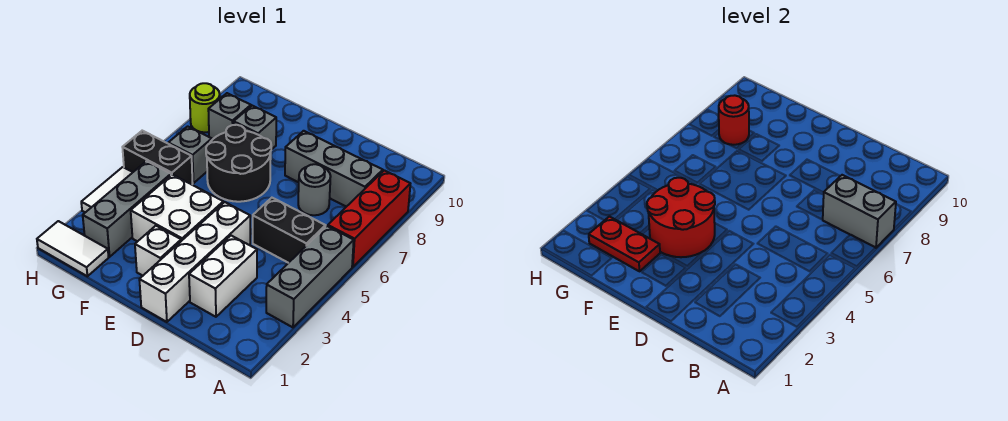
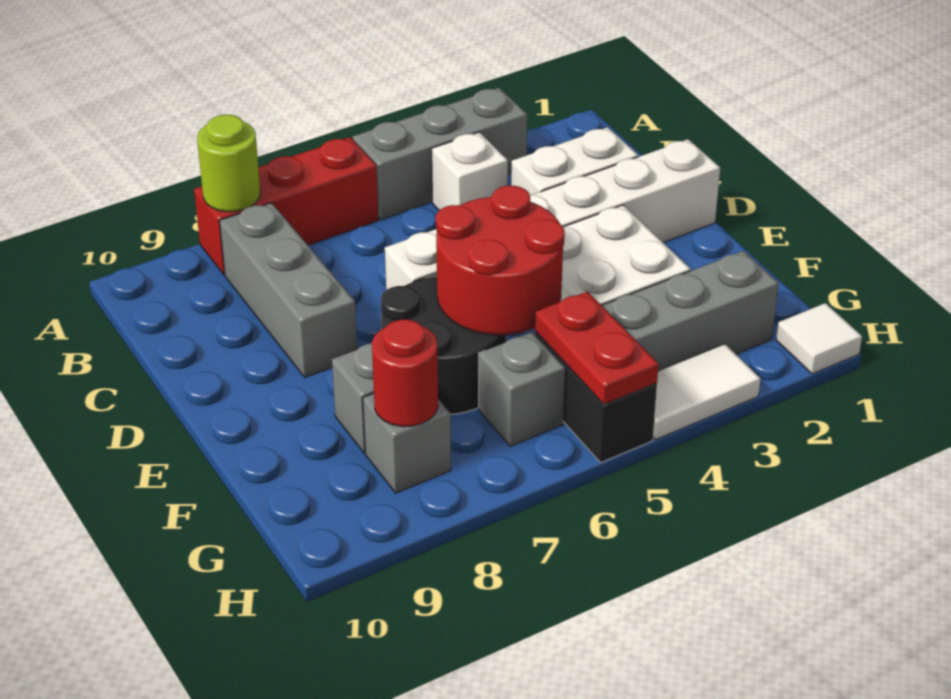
grey 1x2 brick [823,175,896,248] -> none
black 1x2 brick [253,198,326,263] -> none
grey 1x1 round brick [298,164,331,215] -> none
white 1x4 brick [139,202,250,322] -> white 1x6 brick [385,139,720,290]
white 1x1 brick [135,226,181,276] -> white 1x1 brick moved to [432,132,508,210]
red 2x2 round brick [647,178,715,257] -> red 2x2 round brick moved to [436,186,565,335]
red 1x2 plate [589,217,660,271] -> red 1x2 plate moved to [535,292,659,404]
white 1x2 tile [37,221,109,276] -> white 1x1 tile [776,303,862,374]
lime 1x1 round brick [190,83,220,132] -> lime 1x1 round brick moved to [197,115,260,212]

